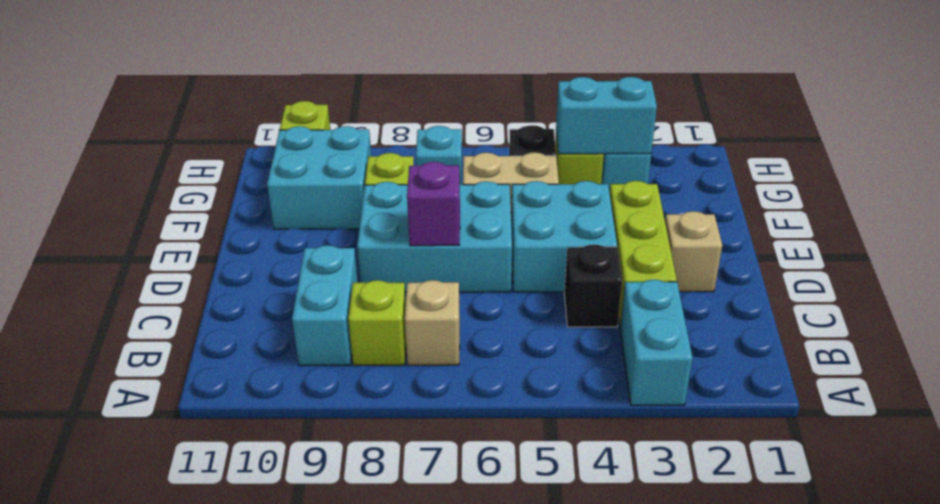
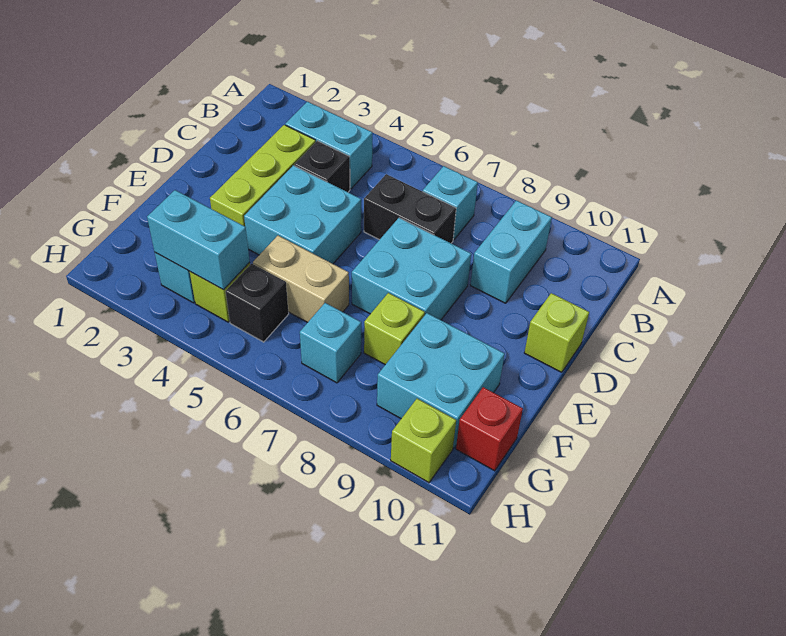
cyan 1x2 brick [620,280,692,405] -> cyan 1x2 brick turned to [285,102,372,189]
tan 1x1 brick [405,280,460,365] -> cyan 1x1 brick [423,166,478,240]
lime 1x1 brick [348,280,406,365] -> lime 1x1 brick moved to [524,293,589,372]
none -> black 1x2 brick [364,174,456,243]
tan 1x1 brick [665,211,722,292] -> none
cyan 2x3 brick [357,181,512,292] -> cyan 2x2 brick [352,218,471,320]
purple 1x1 brick [407,162,460,246] -> none
none -> red 1x1 brick [456,387,523,471]

